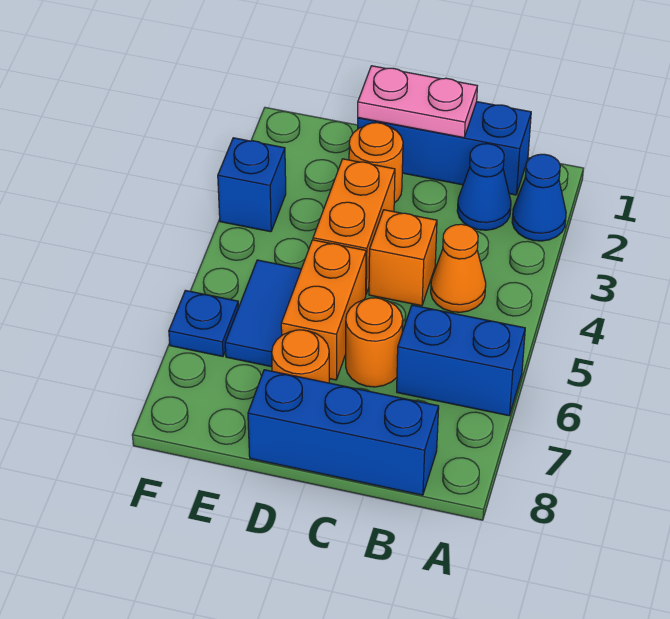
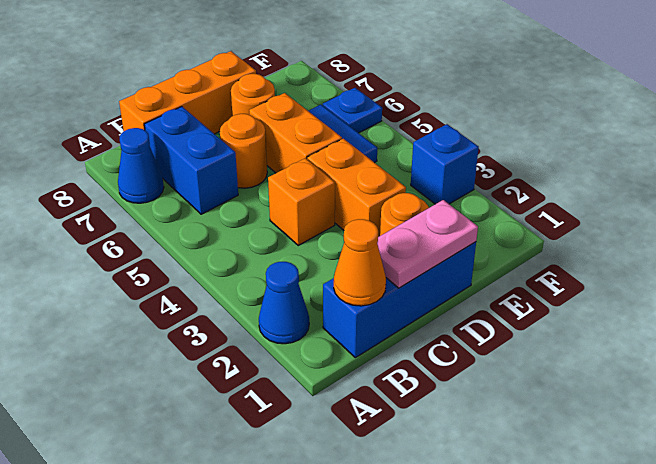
blue 1x2 brick [397,305,525,416] -> blue 1x2 brick turned to [144,107,238,214]
blue 1x1 cone [457,144,511,230] -> blue 1x1 cone moved to [118,128,164,203]
orange 1x1 cone [431,224,486,312] -> orange 1x1 cone moved to [334,219,386,306]
blue 1x3 brick [248,370,439,495] -> orange 1x3 brick [119,51,256,134]

